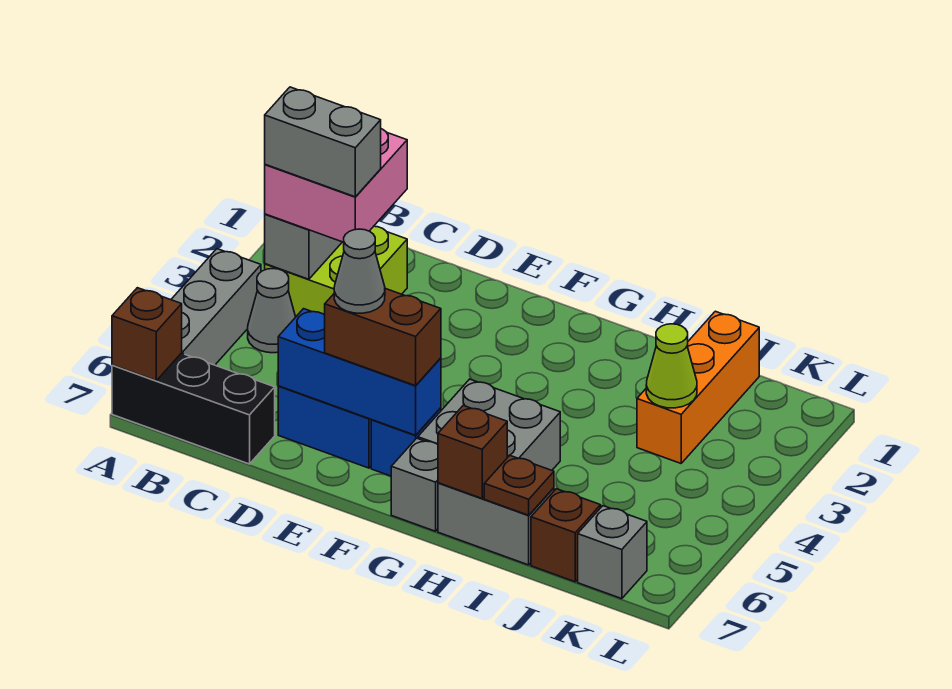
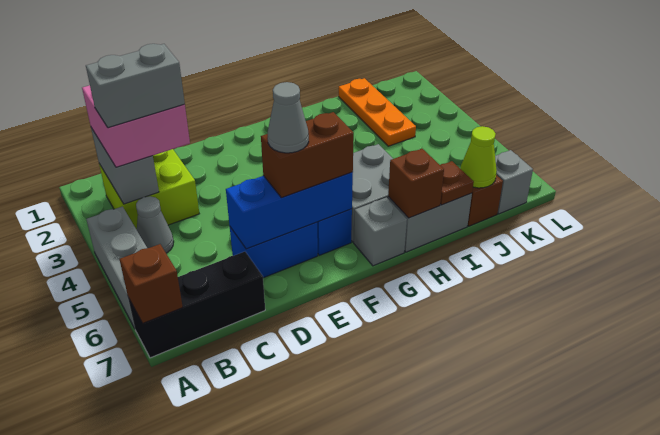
orange 1x3 brick [637,311,759,463] -> orange 1x3 plate [339,78,416,146]
lime 1x1 cone [646,324,697,408] -> lime 1x1 cone moved to [460,126,497,188]

